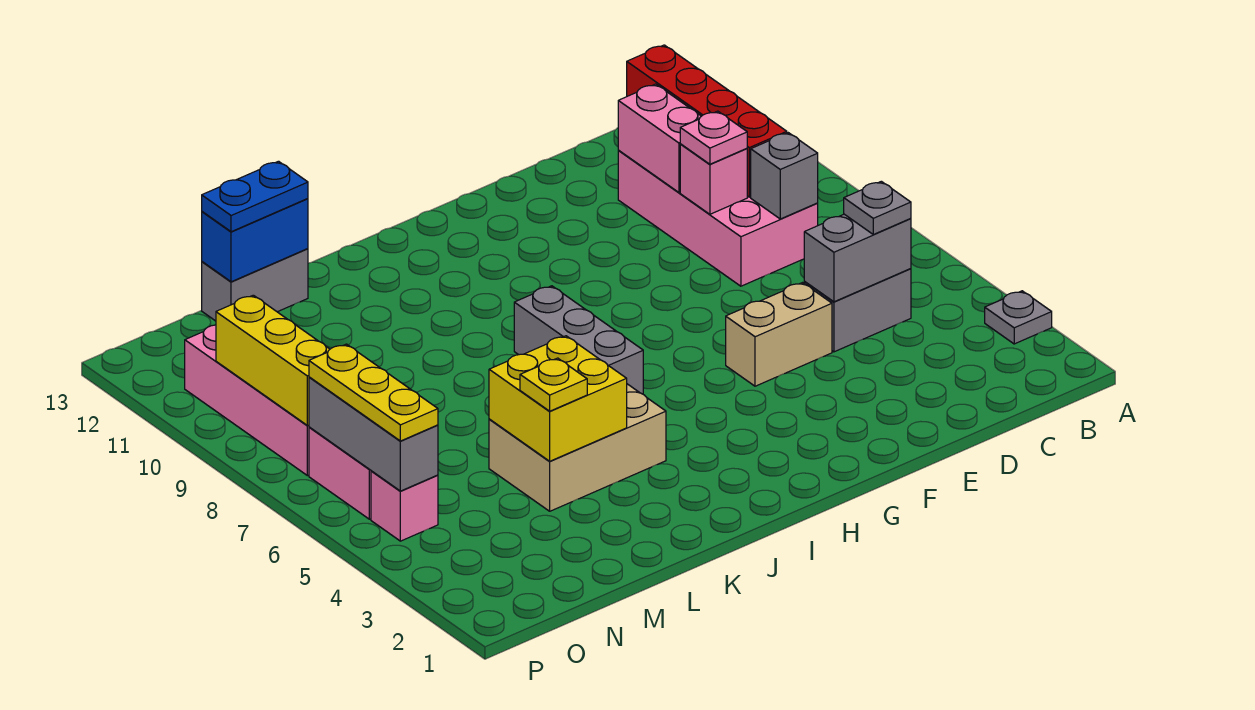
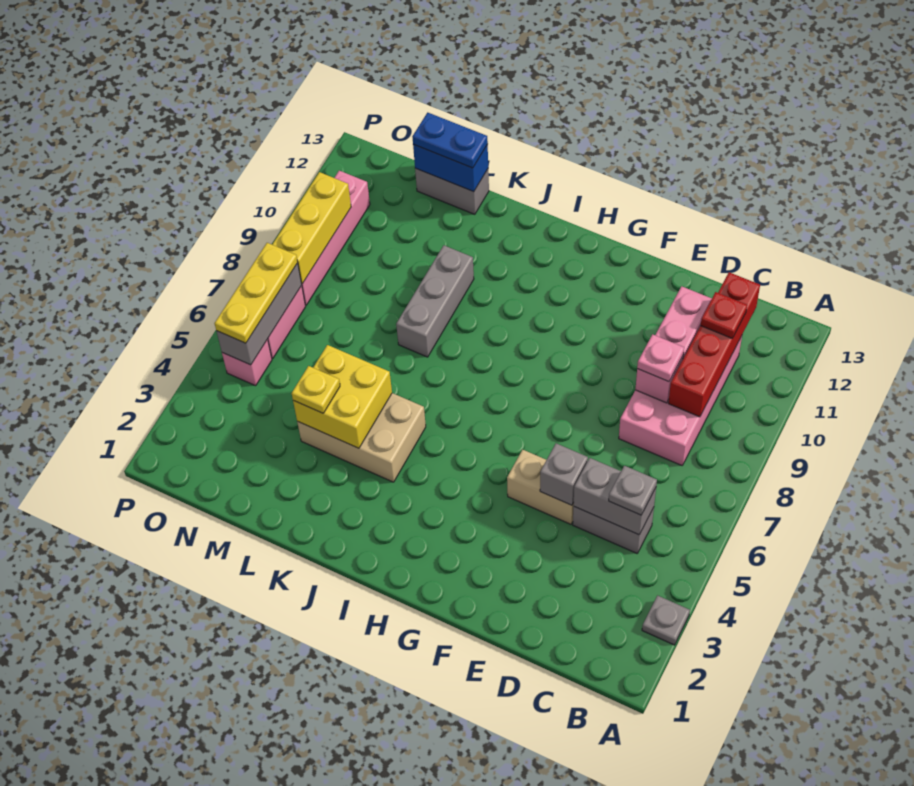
grey 1x1 brick [751,133,818,219] -> grey 1x1 brick moved to [540,443,588,505]
none -> red 1x1 plate [701,292,747,338]
grey 1x3 brick [514,286,643,394] -> grey 1x3 brick moved to [396,245,474,357]

